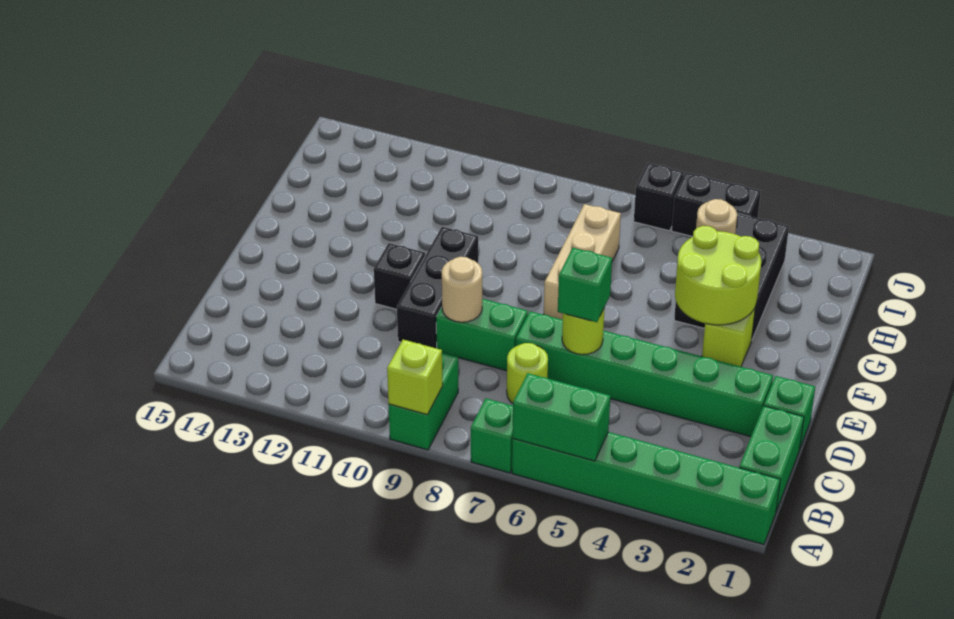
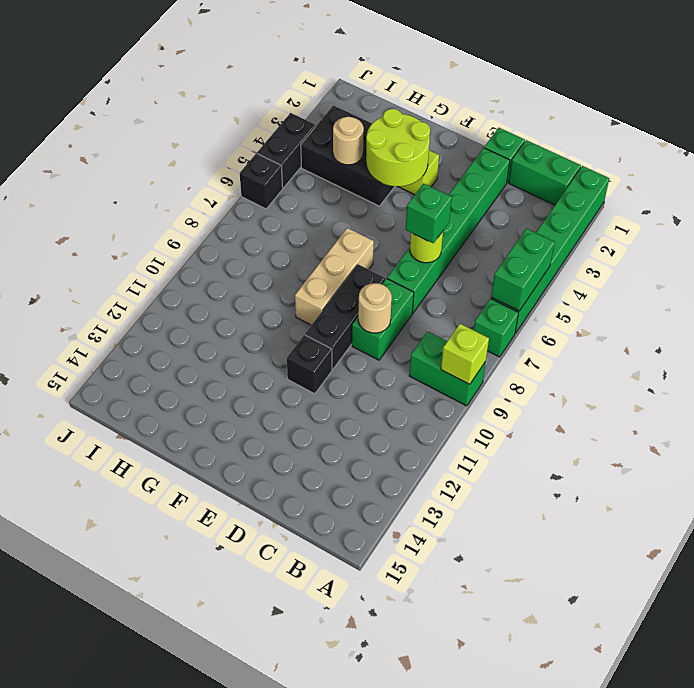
lime 1x1 round brick [507,343,548,403] -> none
black 1x3 brick [397,227,478,348] -> black 1x3 brick turned to [305,264,385,369]
tan 1x3 brick [544,204,621,320] -> tan 1x3 brick turned to [295,228,374,325]

